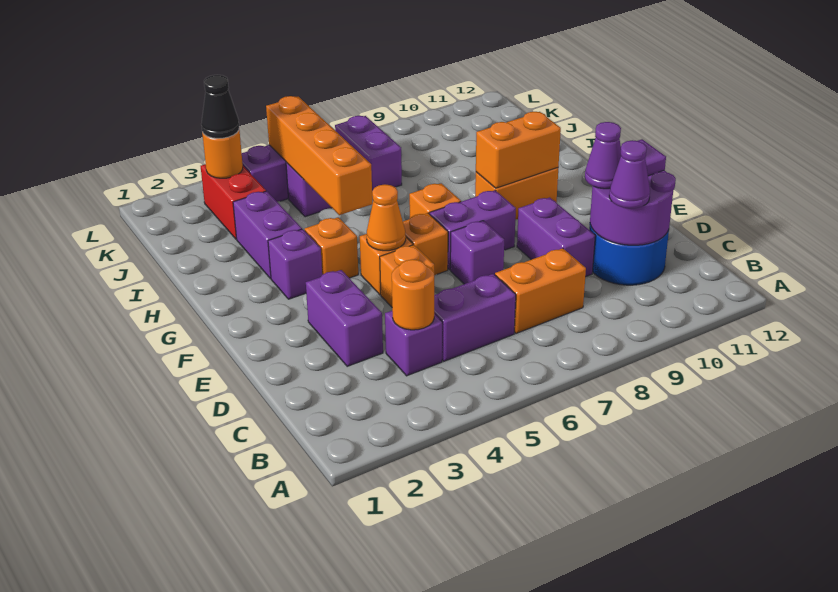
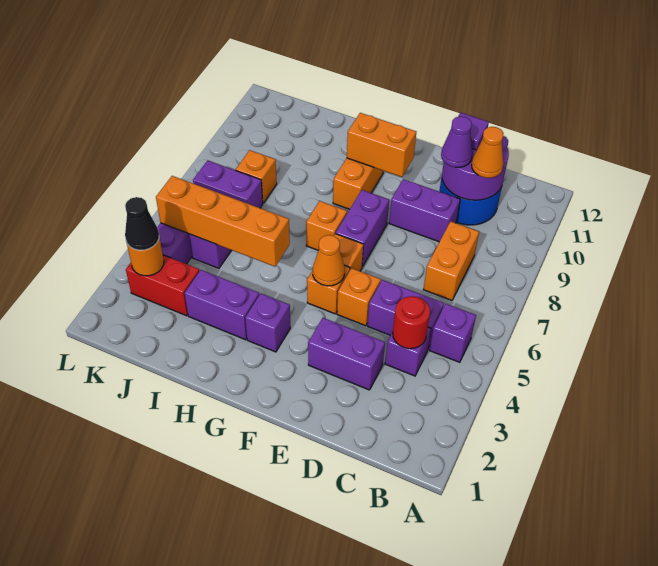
orange 1x1 round brick [392,259,434,330] -> red 1x1 round brick [393,296,430,349]
purple 1x2 brick [434,274,516,361] -> purple 1x2 brick turned to [367,280,444,349]
purple 1x1 cone [609,140,650,208] -> orange 1x1 cone [472,127,504,178]
purple 1x1 brick [450,221,504,284] -> purple 1x1 brick moved to [430,304,476,362]
orange 1x1 brick [305,217,358,278] -> orange 1x1 brick moved to [236,150,277,203]
orange 1x2 brick [476,112,561,188] -> orange 1x2 brick turned to [347,113,416,177]

